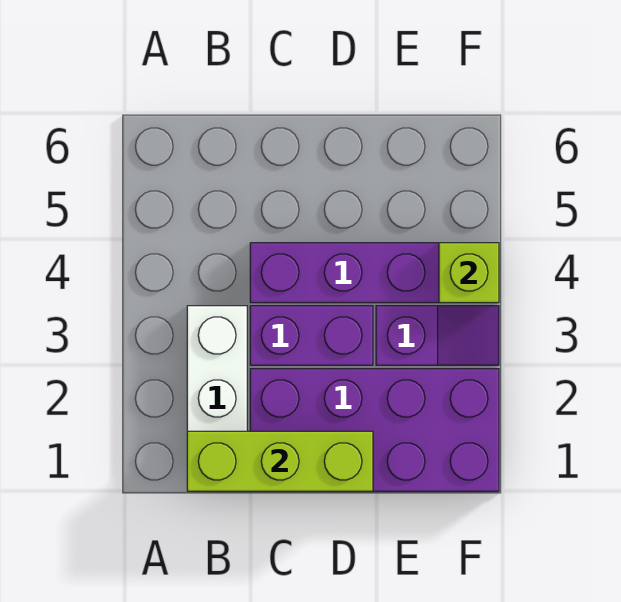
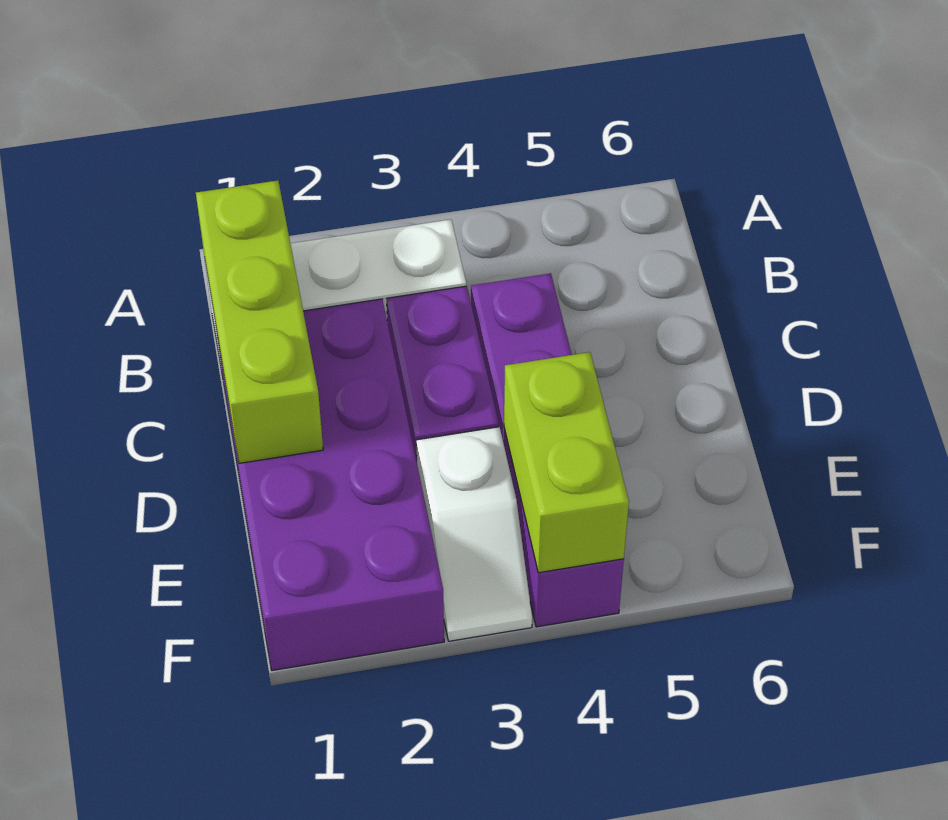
purple 1x2 slope [376,306,499,365] -> white 1x2 slope [416,427,532,641]
lime 1x1 brick [439,243,499,303] -> lime 1x2 brick [504,352,629,573]

